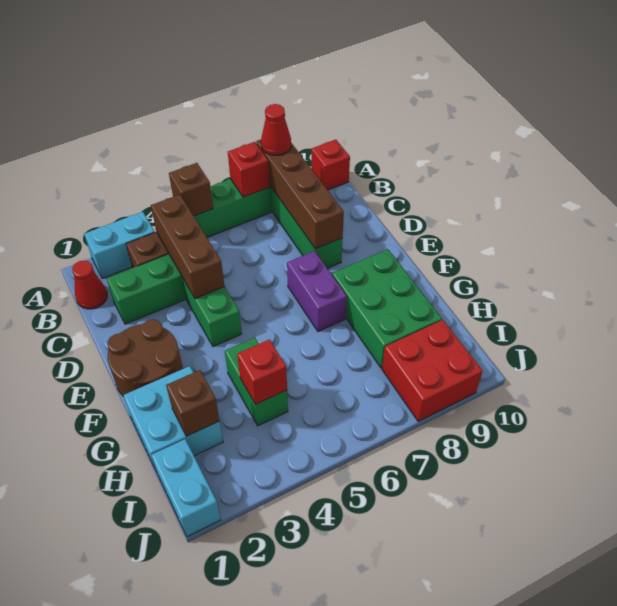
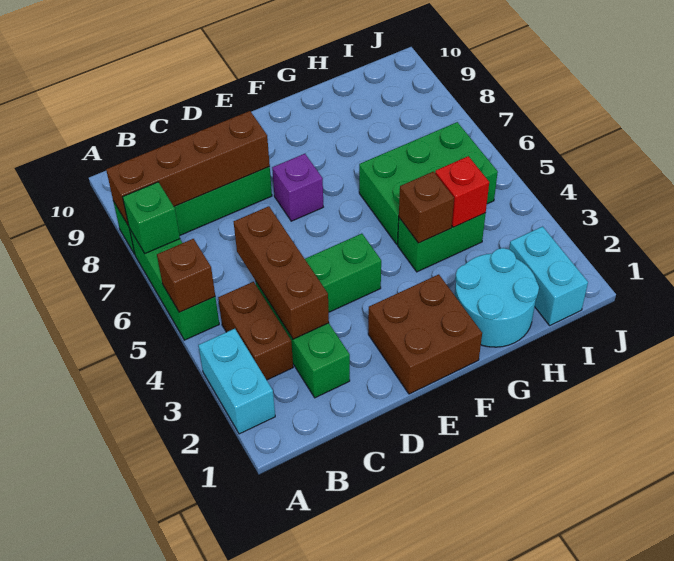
red 1x1 brick [228,142,270,197] -> green 1x1 brick [123,182,180,253]
red 1x1 cone [261,104,291,155] -> none
red 1x1 brick [311,140,350,190] -> none
red 1x1 cone [72,260,107,309] -> none
brown 1x3 brick [151,194,225,299] -> brown 1x3 brick turned to [234,206,329,339]
brown 2x2 round brick [108,320,183,396] -> brown 2x2 brick [368,274,482,394]
purple 1x2 brick [287,251,347,331] -> purple 1x1 brick [272,154,323,221]
green 2x3 brick [332,249,442,368] -> green 2x3 brick moved to [359,122,498,244]
cyan 2x2 brick [123,366,223,470] -> cyan 2x2 round brick [455,248,539,347]
brown 1x1 brick [166,370,220,436] -> brown 1x1 brick moved to [399,172,454,243]
cyan 1x2 brick [151,439,221,537] -> cyan 1x2 brick turned to [509,227,588,325]
red 2x2 brick [382,320,483,421] -> none

